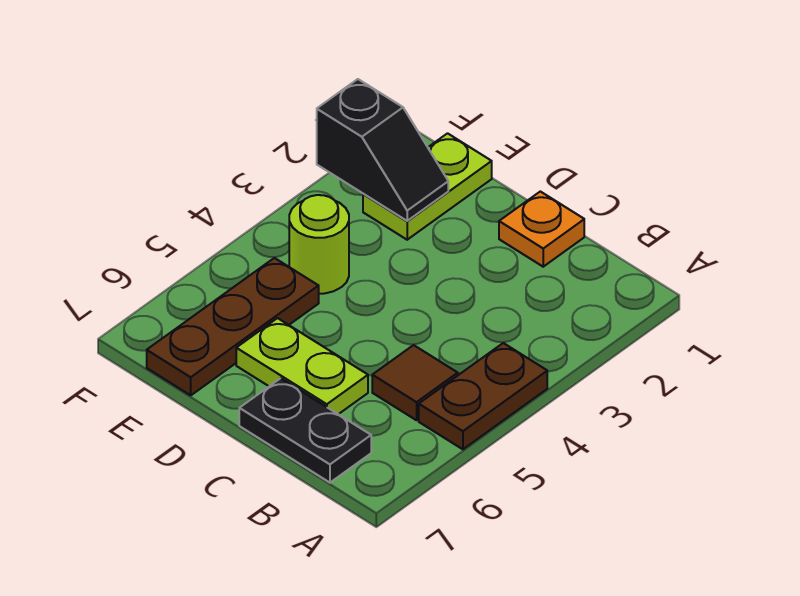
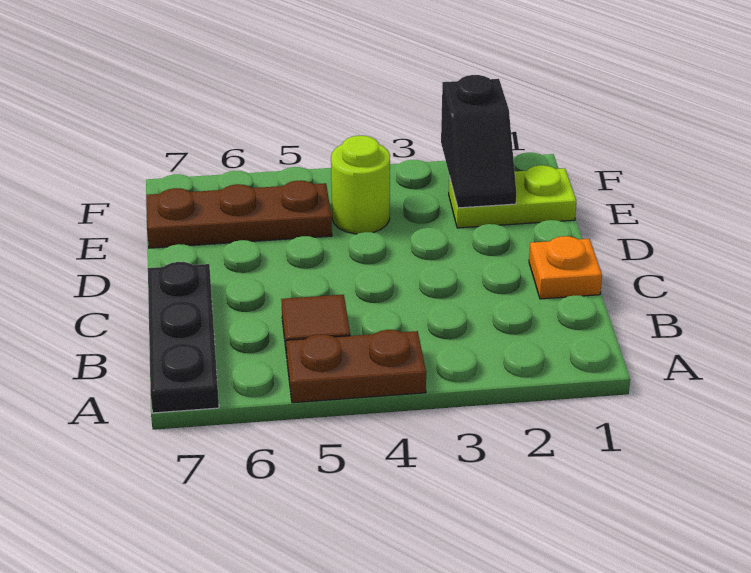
black 1x2 plate [239,378,371,483] -> black 1x3 plate [148,262,219,413]
lime 1x2 plate [236,318,368,414] -> none

